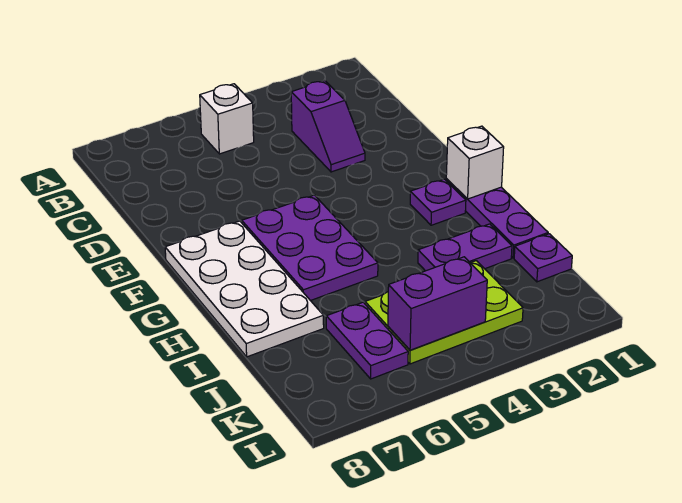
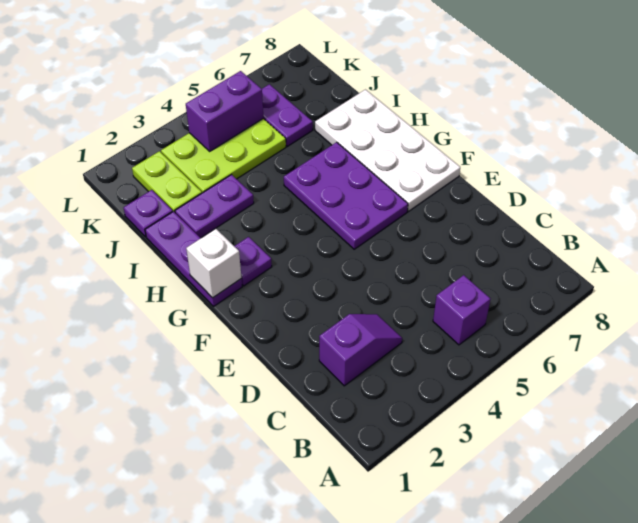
white 1x1 brick [200,84,254,154] -> purple 1x1 brick [433,275,491,345]
purple 1x2 slope [291,81,365,172] -> purple 1x2 slope turned to [319,314,402,386]
none -> lime 1x2 plate [132,151,202,212]

